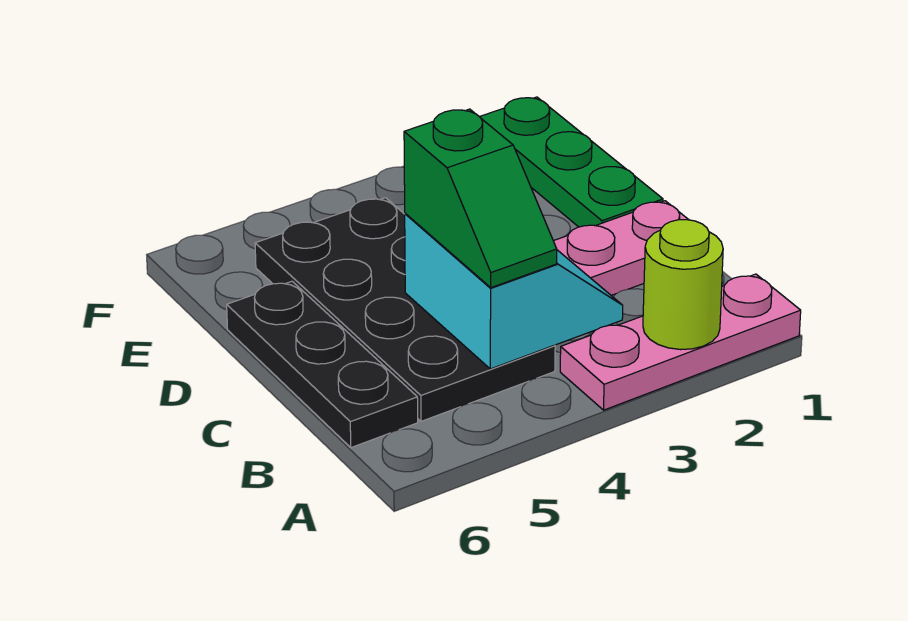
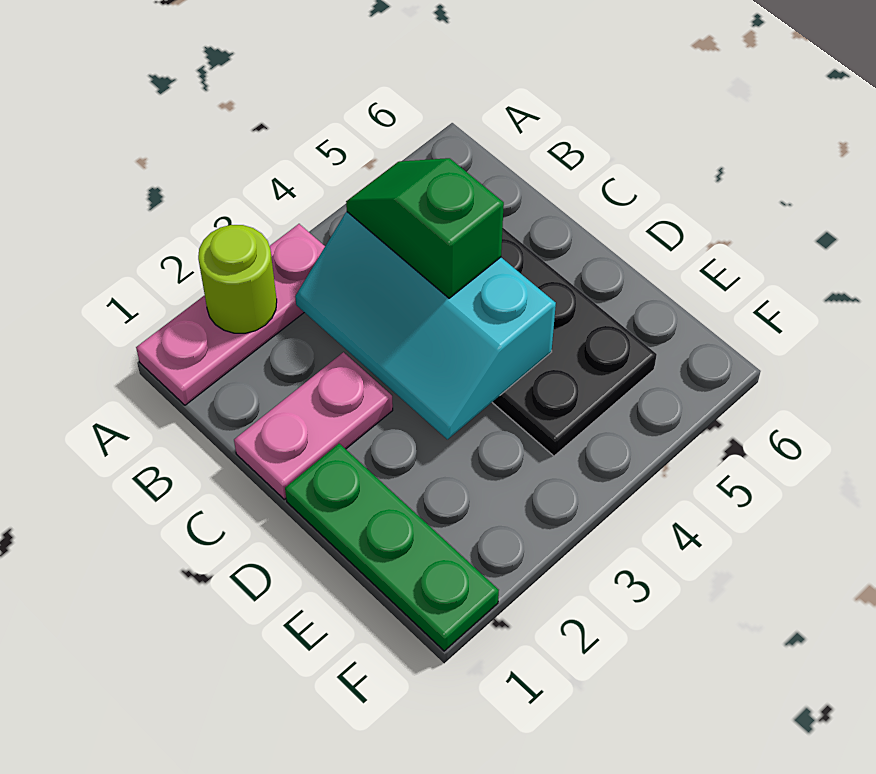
cyan 2x2 slope [405,213,623,369] -> cyan 2x3 slope [295,212,556,439]
black 1x3 plate [227,281,418,448] -> none

